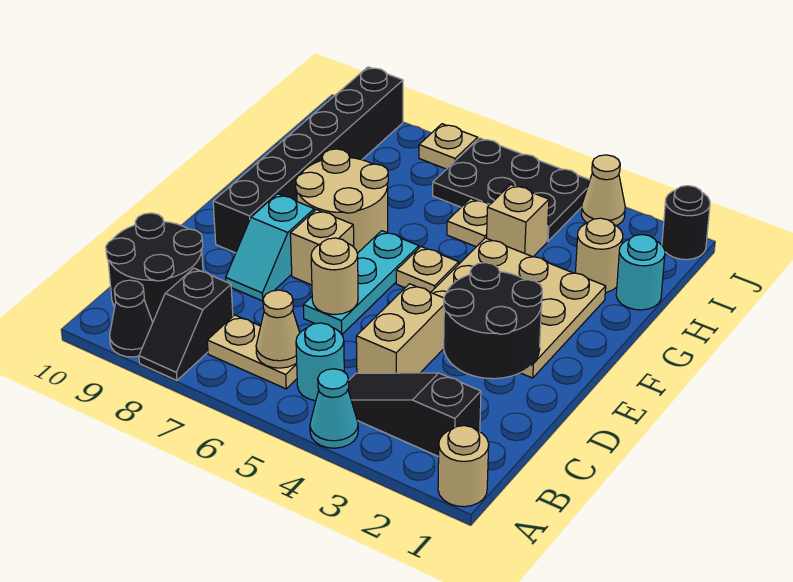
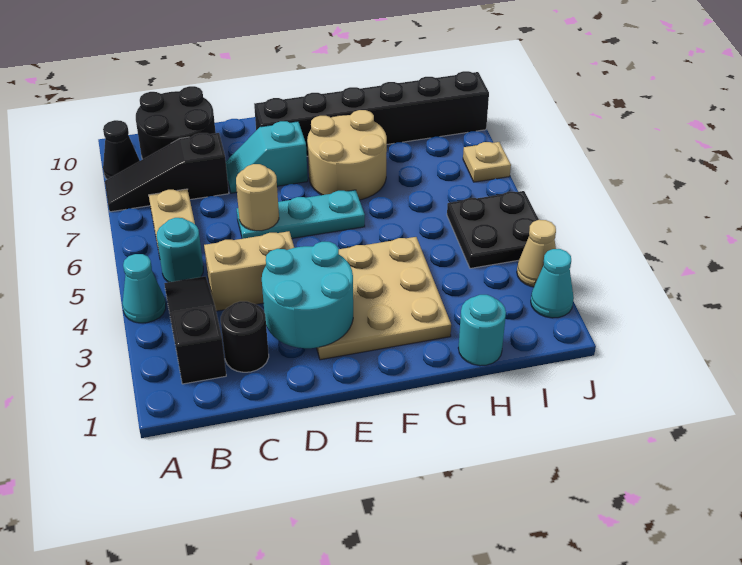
tan 1x1 round brick [438,426,489,507] -> none
black 1x2 slope [139,268,233,380] -> black 1x3 slope [105,133,229,212]
tan 1x1 cone [256,290,300,368] -> none
black 2x2 round brick [444,263,542,379] -> cyan 2x2 round brick [262,242,353,348]
tan 1x1 brick [290,210,354,285] -> none
tan 1x1 plate [396,247,459,292] -> none
tan 1x1 round brick [576,218,623,293] -> none
tan 1x1 brick [487,185,549,257] -> none
tan 1x1 plate [447,199,489,247] -> none
black 2x3 plate [433,138,590,241] -> black 2x2 plate [447,191,539,268]
black 1x1 round brick [662,186,710,260] -> black 1x1 round brick moved to [221,301,269,372]
none -> cyan 1x1 cone [531,249,574,318]

